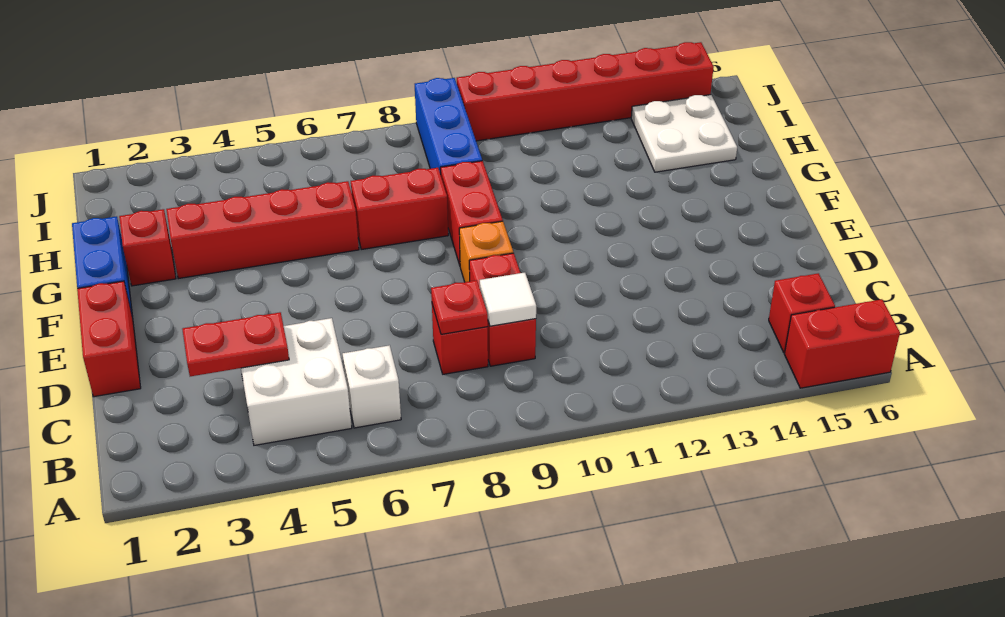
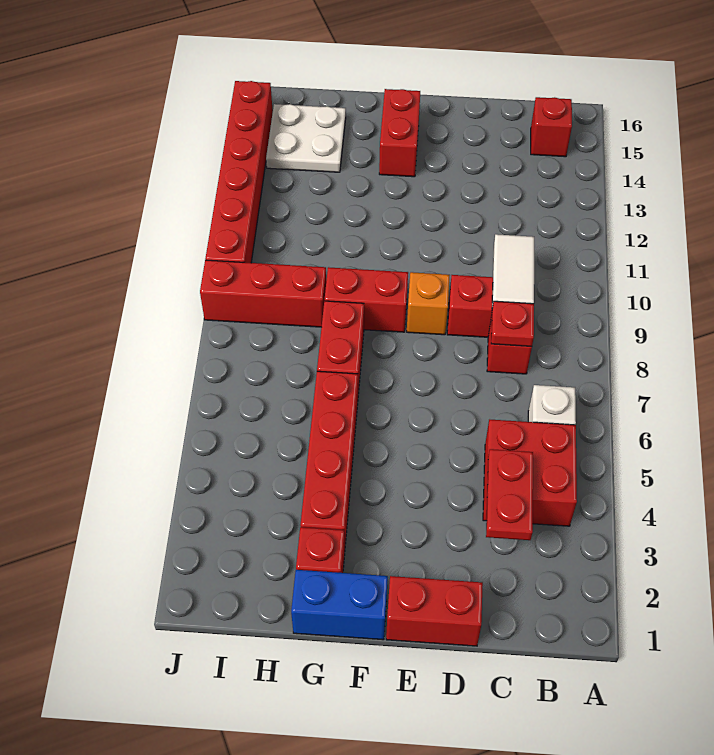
red 1x2 brick [785,299,900,388] -> red 1x2 brick moved to [379,89,420,177]
white 2x2 brick [241,318,352,445] -> red 2x2 brick [483,419,577,526]
white 1x1 tile [480,273,536,326] -> white 1x2 tile [492,234,534,308]
blue 1x3 brick [415,78,482,174] -> red 1x3 brick [200,260,326,327]

